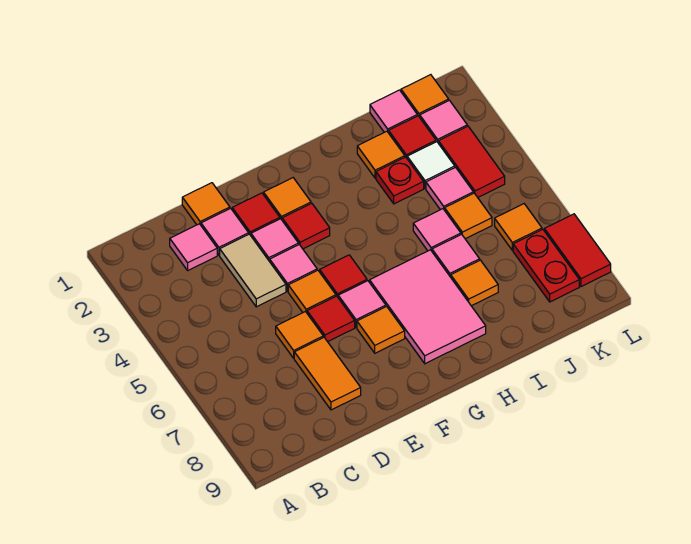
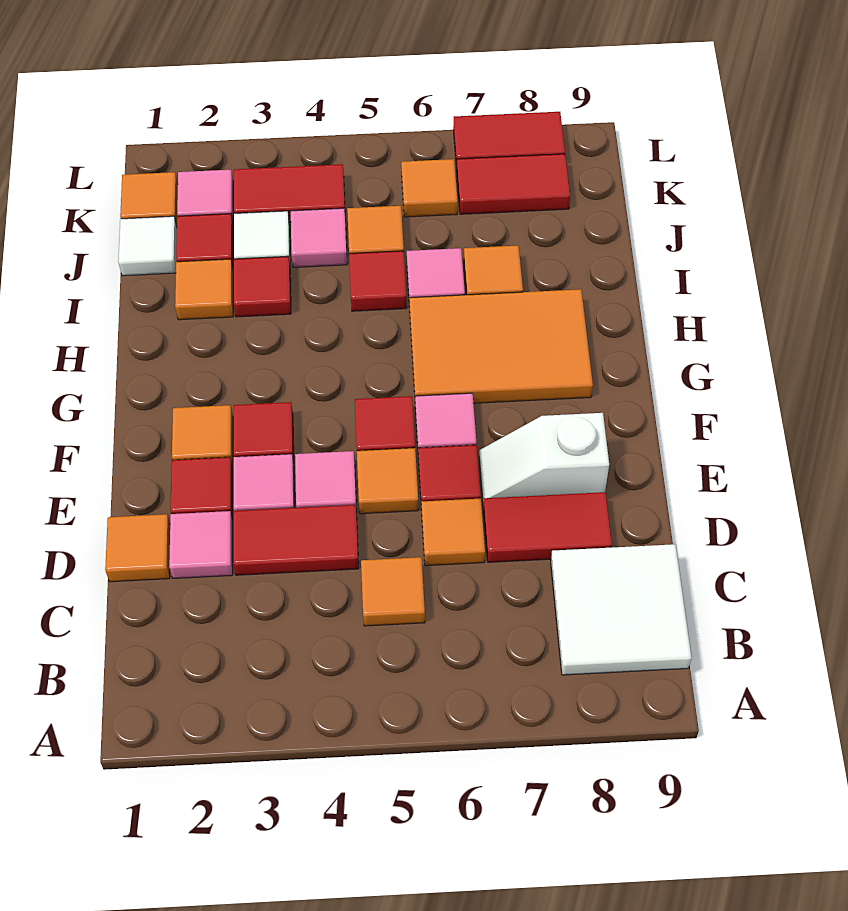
none -> white 2x2 tile [551,544,692,675]
pink 1x1 tile [170,224,217,270] -> none
tan 1x2 tile [220,234,286,307] -> red 1x2 tile [233,505,359,575]
orange 1x2 tile [294,337,361,410] -> red 1x2 tile [483,492,612,562]
none -> white 1x2 slope [479,413,609,507]
orange 1x1 tile [357,306,405,353] -> orange 1x1 tile moved to [361,557,425,626]
pink 2x3 tile [370,250,486,364] -> orange 2x3 tile [409,289,593,403]
red 1x1 plate [376,157,424,204] -> red 1x1 tile [234,256,291,317]
pink 1x1 tile [413,209,461,251] -> red 1x1 tile [349,251,407,311]
pink 1x1 tile [370,90,417,133] -> white 1x1 tile [118,216,177,276]
red 1x2 plate [513,229,579,302] -> red 1x2 tile [457,154,570,214]

